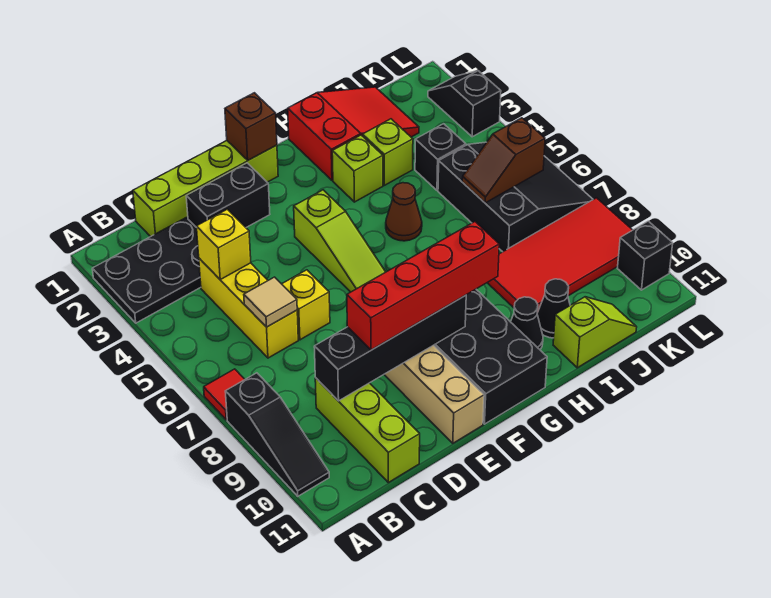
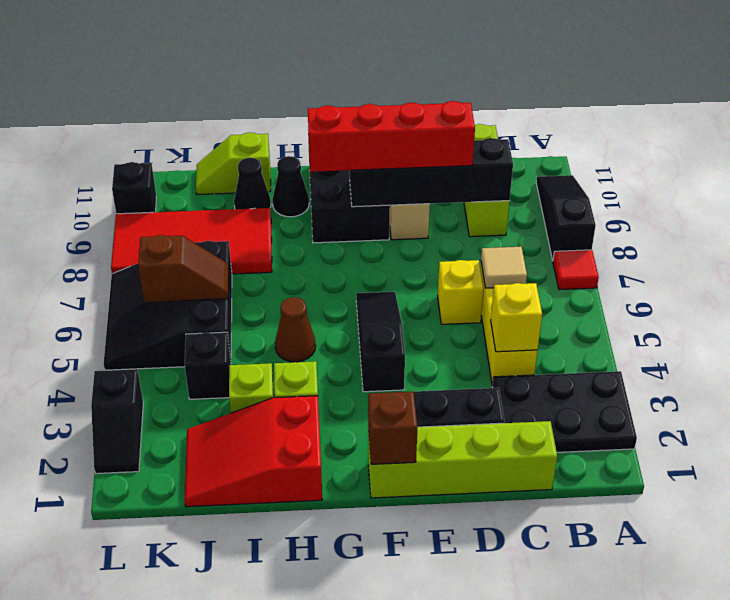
lime 1x3 slope [294,190,385,292] -> black 1x3 slope [356,292,405,392]

